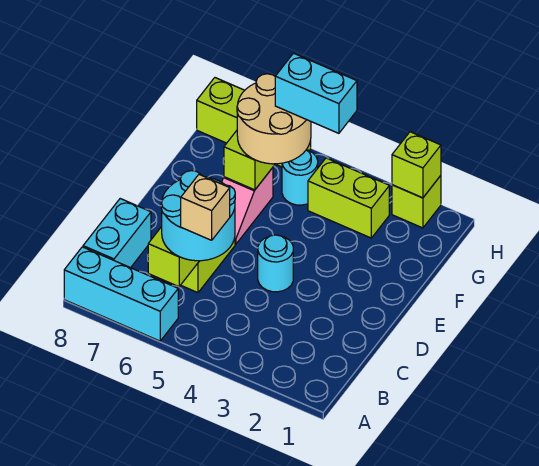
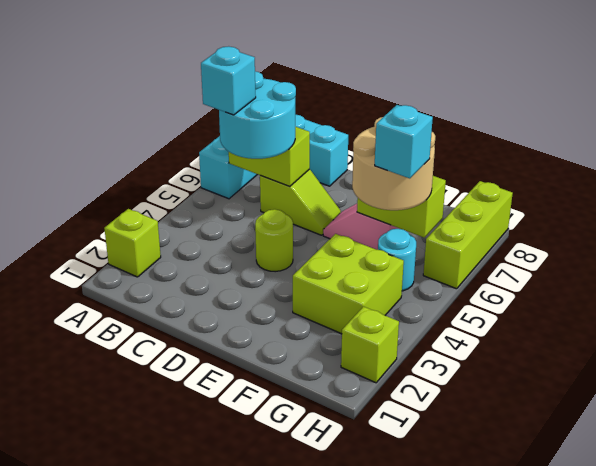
tan 1x1 brick [181,175,230,240] -> cyan 1x1 brick [201,46,256,115]
cyan 1x1 round brick [258,235,293,292] -> lime 1x1 round brick [255,209,293,272]
lime 1x2 brick [308,158,389,238] -> lime 2x2 brick [293,234,404,334]
cyan 1x2 brick [275,53,357,133] -> cyan 1x1 brick [375,105,433,178]
lime 1x1 brick [392,132,441,198] -> lime 1x1 brick moved to [104,209,161,277]

